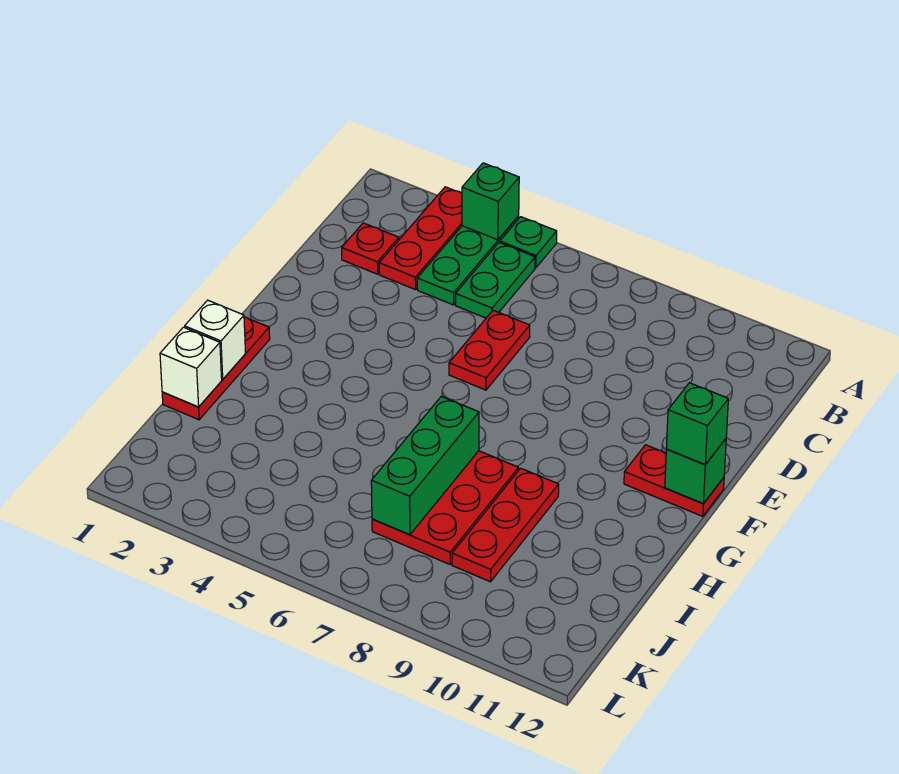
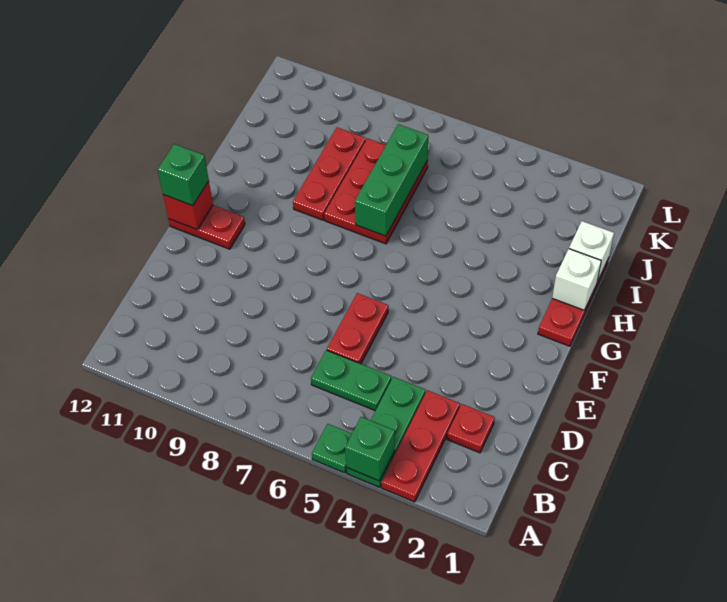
green 1x2 plate [456,242,535,318] -> green 1x2 plate turned to [311,350,391,411]
green 1x1 brick [665,439,726,504] -> red 1x1 brick [163,181,213,229]

